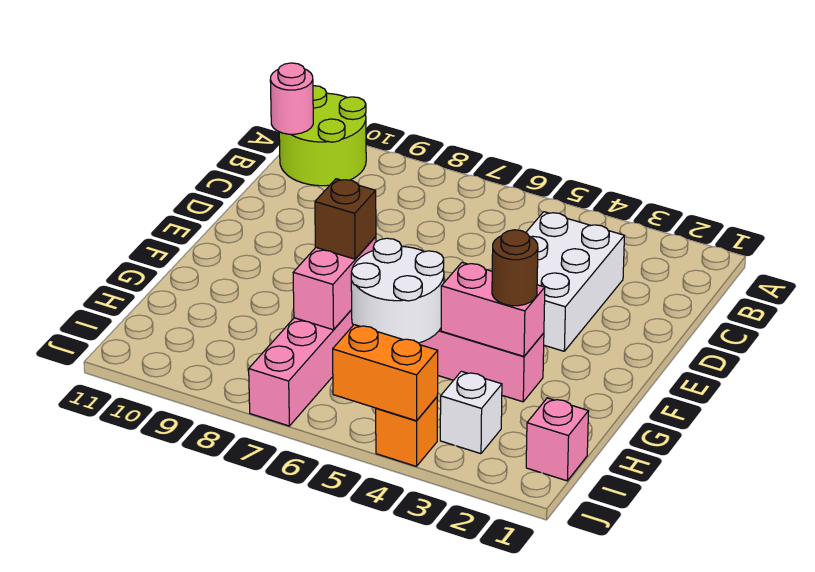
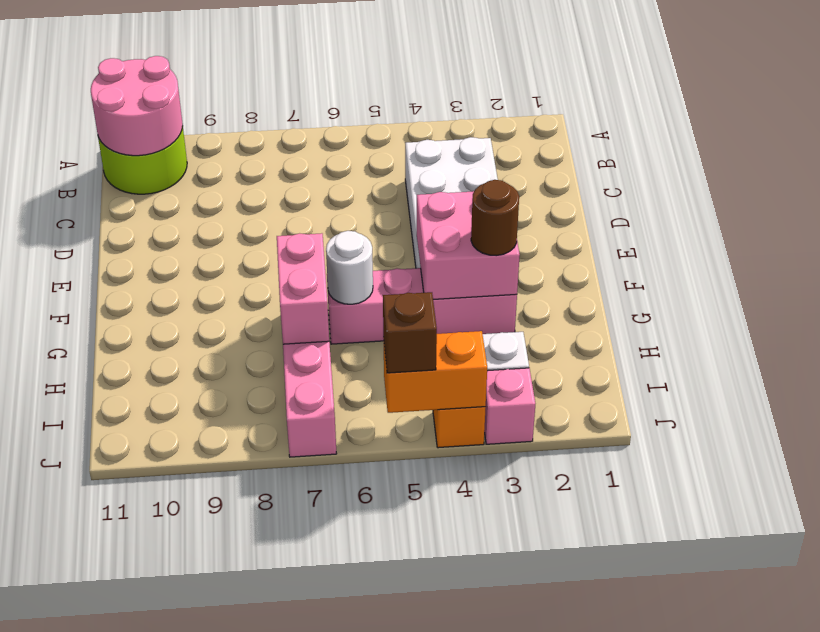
pink 1x1 round brick [270,63,313,134] -> pink 2x2 round brick [91,56,183,156]
pink 1x2 brick [441,262,545,356] -> pink 2x2 brick [416,191,520,299]
white 2x2 round brick [351,238,444,343] -> white 1x1 round brick [326,231,373,304]
brown 1x1 brick [315,179,376,259] -> brown 1x1 brick moved to [383,292,437,373]
pink 1x1 brick [526,398,588,481] -> pink 1x1 brick moved to [484,368,535,444]

